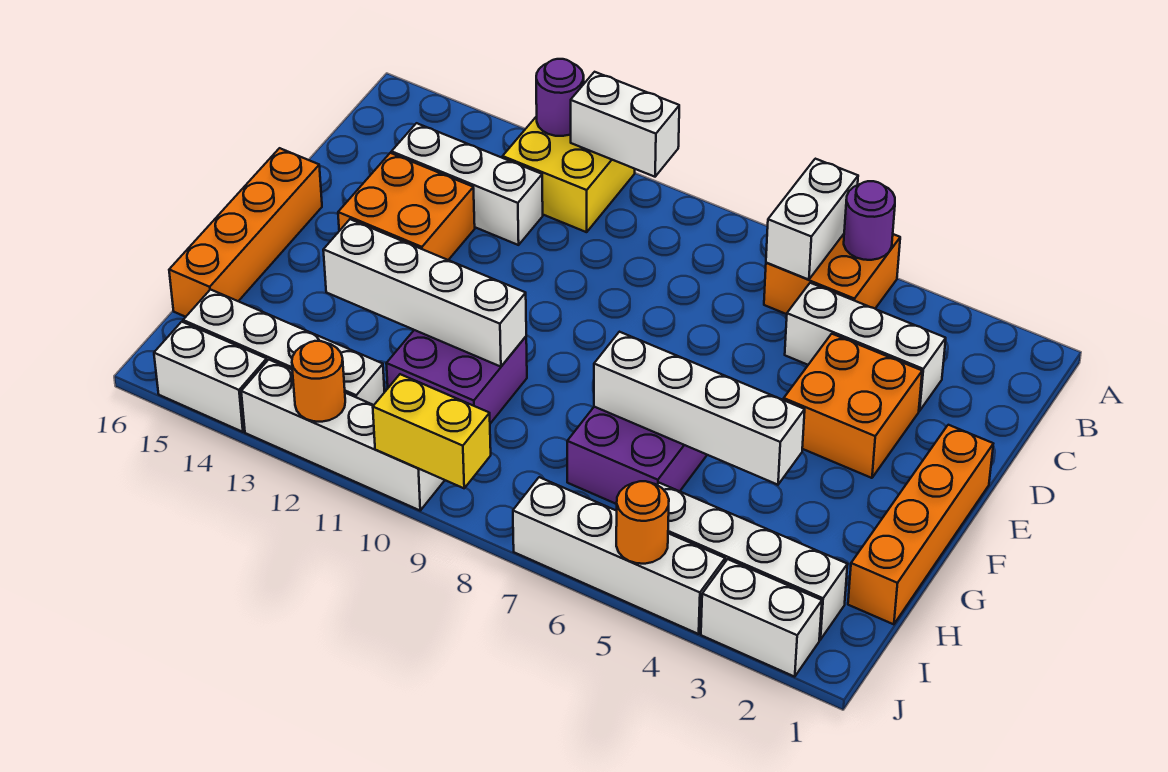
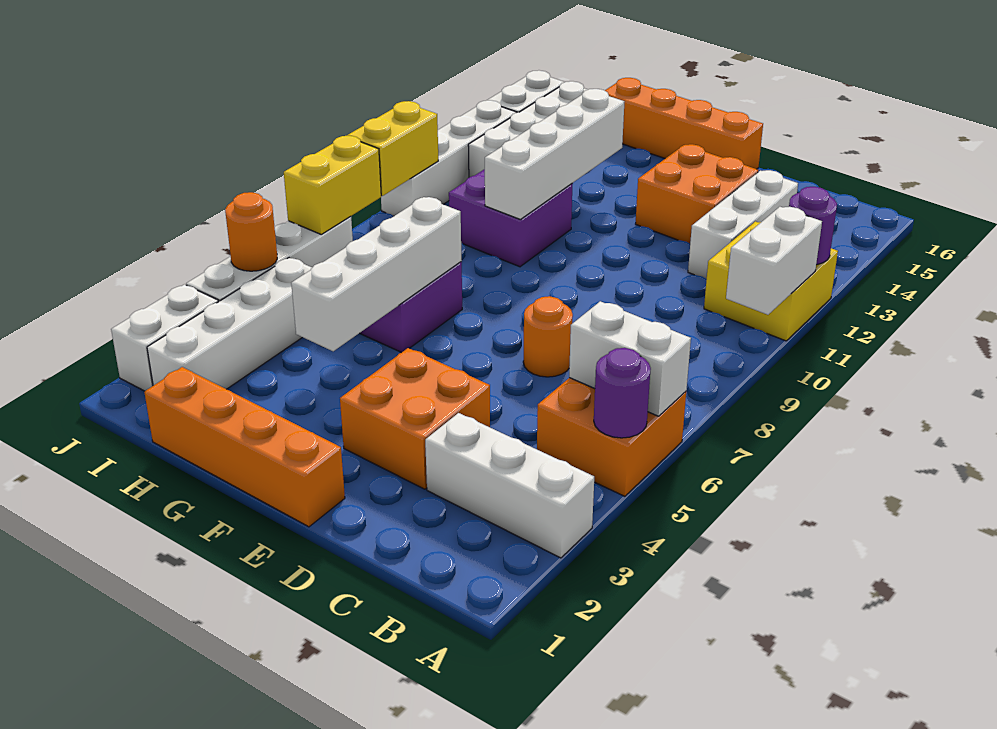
white 1x3 brick [785,283,946,411] -> white 1x3 brick turned to [425,413,594,558]
none -> yellow 1x2 brick [284,136,381,234]
orange 1x1 round brick [292,341,345,422] -> orange 1x1 round brick moved to [523,296,573,377]

